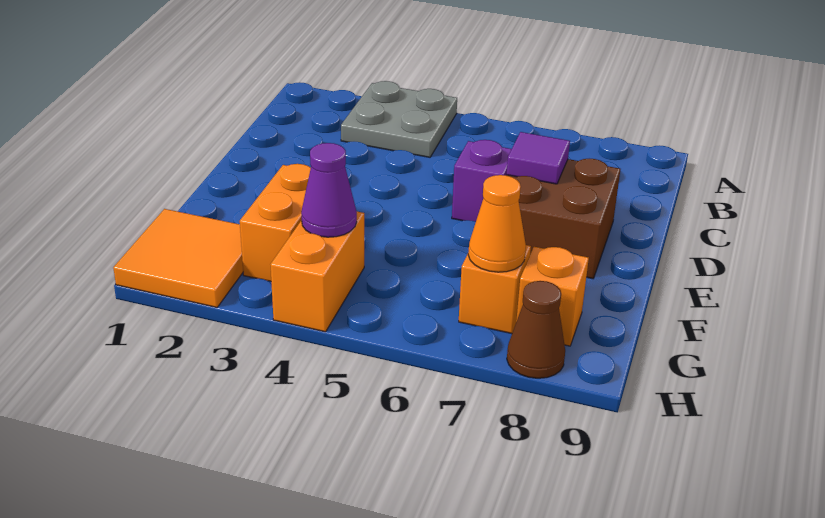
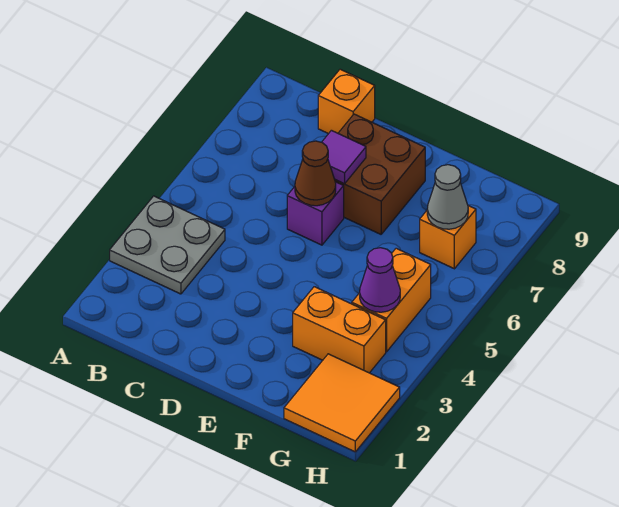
orange 1x2 brick [270,212,364,332] -> orange 1x2 brick turned to [352,248,431,352]
orange 1x1 cone [468,175,526,272] -> grey 1x1 cone [427,165,468,229]
orange 1x1 brick [516,247,589,346] -> orange 1x1 brick moved to [318,69,375,134]
brown 1x1 cone [507,281,565,378] -> brown 1x1 cone moved to [295,141,336,206]

